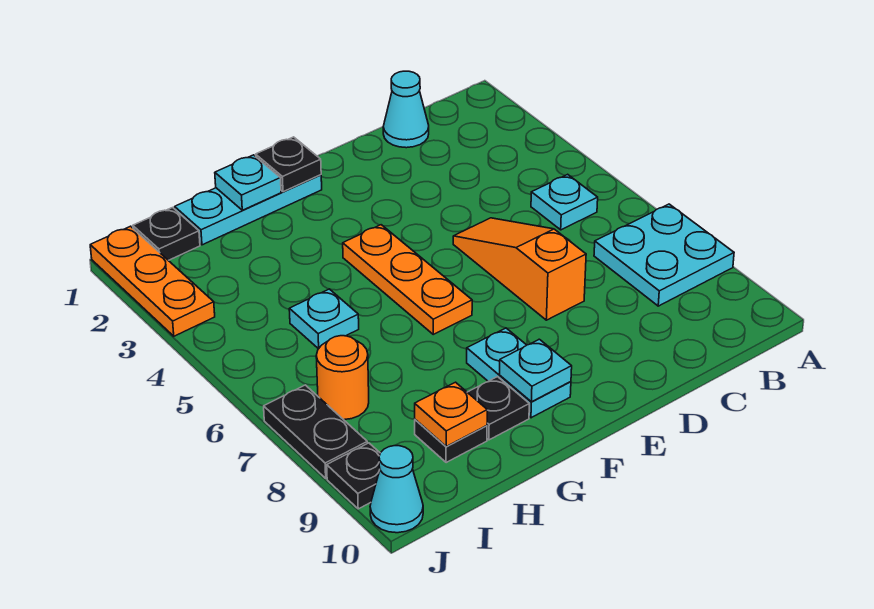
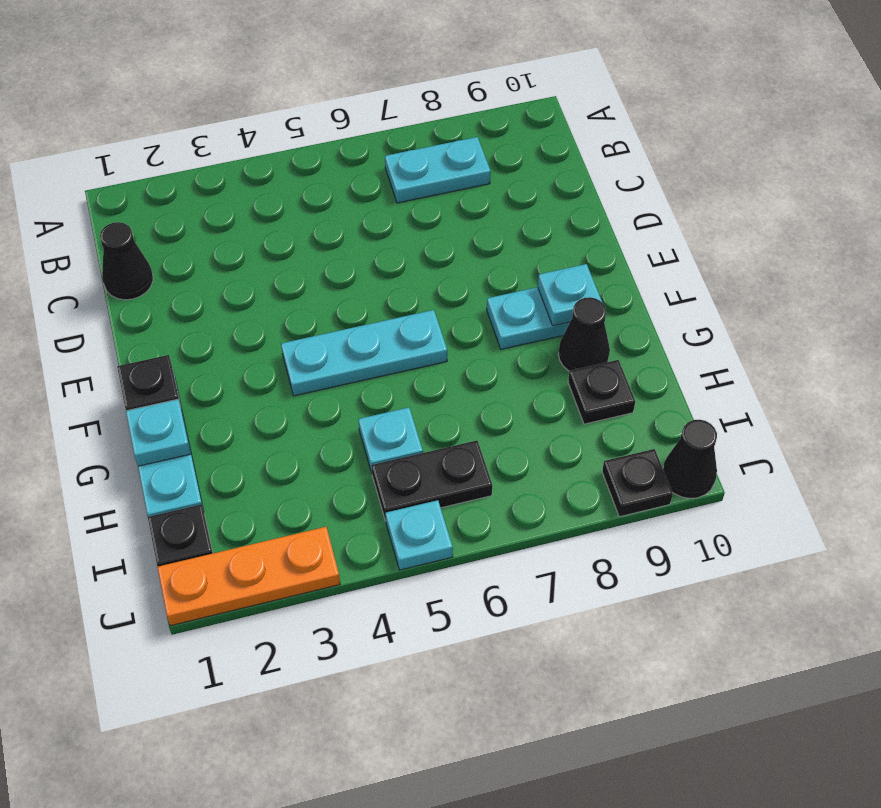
cyan 2x2 plate [594,204,734,306] -> cyan 1x2 plate [385,137,491,203]
cyan 1x1 plate [531,174,598,230] -> cyan 1x1 plate moved to [385,500,453,570]
cyan 1x1 cone [383,71,429,148] -> black 1x1 cone [100,222,153,300]
orange 1x3 slope [453,218,586,320] -> none
orange 1x3 plate [343,225,472,334] -> cyan 1x3 plate [281,310,447,396]
black 1x1 plate [468,377,529,440] -> black 1x1 cone [558,297,610,371]
orange 1x1 plate [415,382,487,446] -> none
orange 1x1 round brick [316,336,369,420] -> none
black 1x2 plate [264,385,367,478] -> black 1x2 plate moved to [372,441,492,521]
cyan 1x1 cone [370,446,423,533] -> black 1x1 cone [663,420,717,498]

